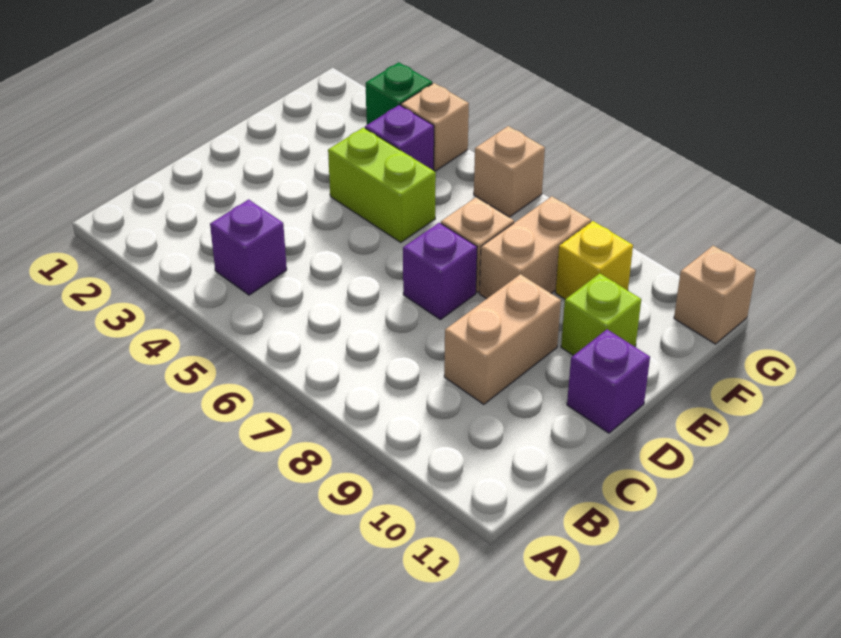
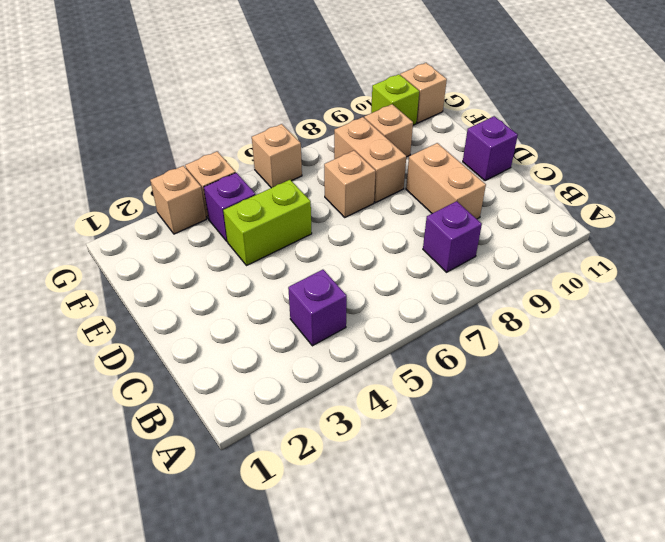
purple 1x1 brick [403,223,477,320] -> purple 1x1 brick moved to [423,201,482,272]
lime 1x1 brick [561,273,641,356] -> lime 1x1 brick moved to [371,74,419,125]
yellow 1x1 brick [556,221,633,299] -> tan 1x1 brick [364,104,413,157]
green 1x1 brick [366,62,432,125] -> tan 1x1 brick [150,166,206,234]

